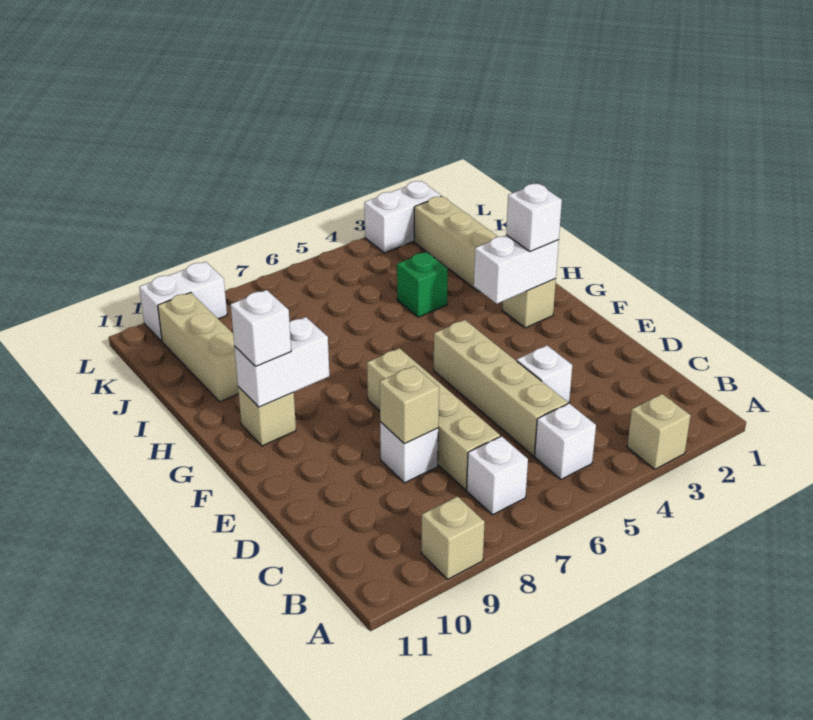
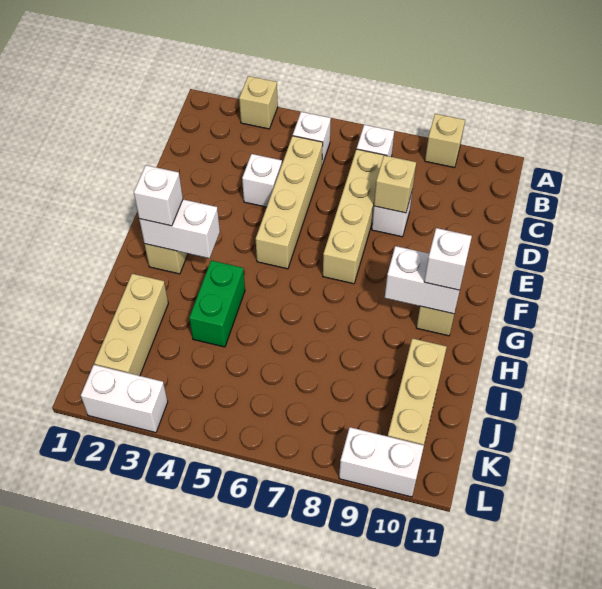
green 1x1 brick [397,252,448,317] -> green 1x2 brick [189,260,245,347]

